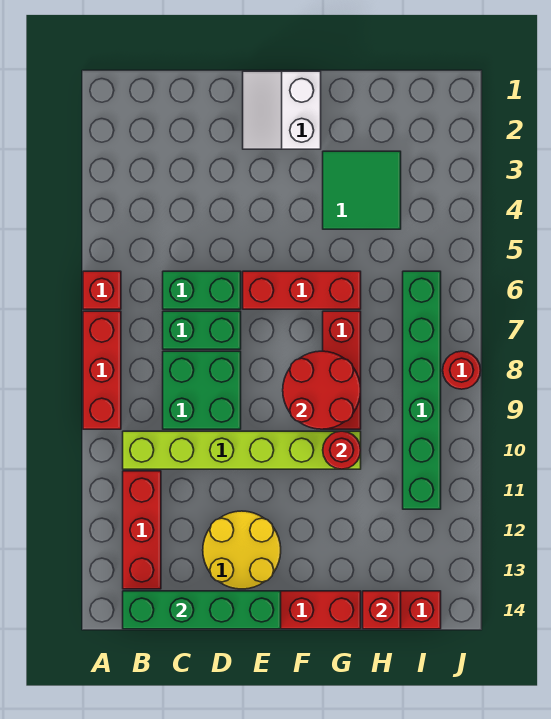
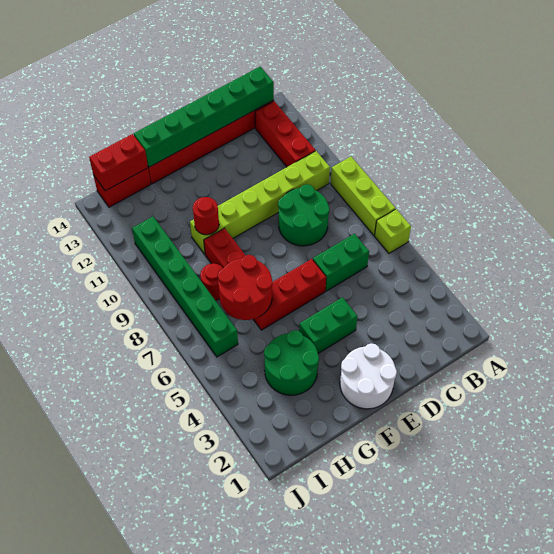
red 1x1 brick [83,271,121,309] -> lime 1x1 brick [374,209,411,253]
red 1x3 brick [83,311,121,429] -> lime 1x3 brick [331,157,396,235]
green 1x4 brick [123,591,281,629] -> green 1x6 brick [134,67,274,167]
green 1x2 brick [163,311,241,349] -> green 1x2 brick moved to [299,297,358,353]
green 2x2 brick [163,351,241,429] -> green 2x2 round brick [278,184,329,246]
yellow 2x2 round brick [203,511,281,589] -> none
white 2x2 slope [243,71,321,149] -> white 2x2 round brick [340,343,397,409]
red 2x2 round brick [283,351,361,429] -> red 2x2 round brick moved to [218,255,272,320]
green 2x2 tile [323,151,401,229] -> green 2x2 round brick [264,330,319,395]
red 1x1 brick [363,591,401,629] -> red 1x2 brick [89,134,148,191]
red 1x1 round brick [443,351,481,389] -> red 1x1 round brick moved to [200,263,223,300]

